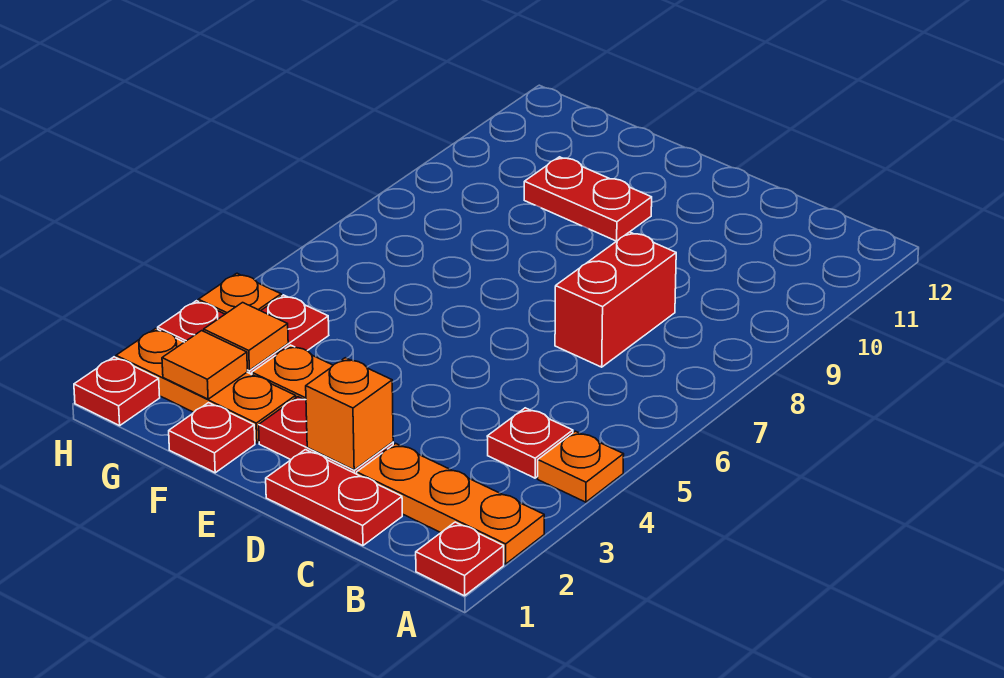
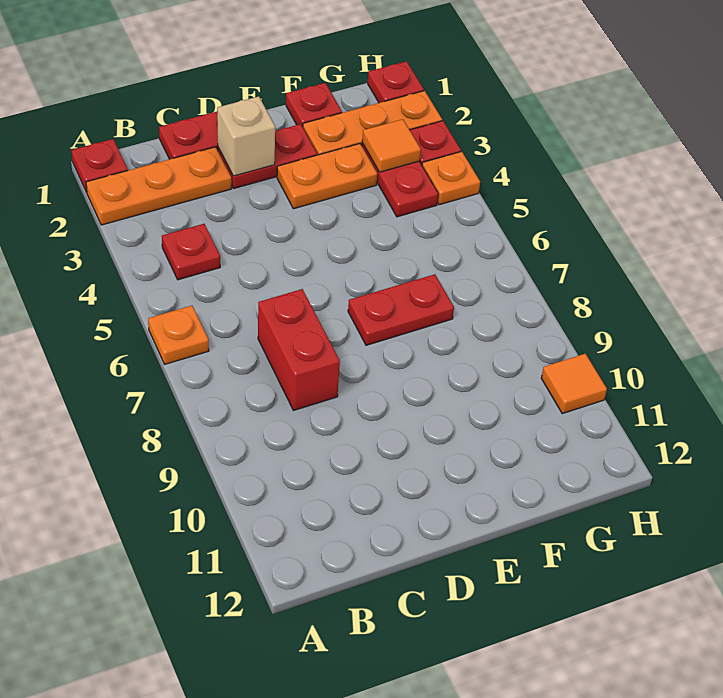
orange 1x1 plate [538,431,624,502] -> orange 1x1 plate moved to [148,306,209,364]
orange 1x1 brick [306,358,393,470] -> tan 1x1 brick [217,96,275,176]
red 1x2 plate [524,157,652,241] -> red 1x2 plate moved to [348,274,454,345]
orange 1x1 tile [162,331,248,399] -> orange 1x1 tile moved to [541,354,607,414]

